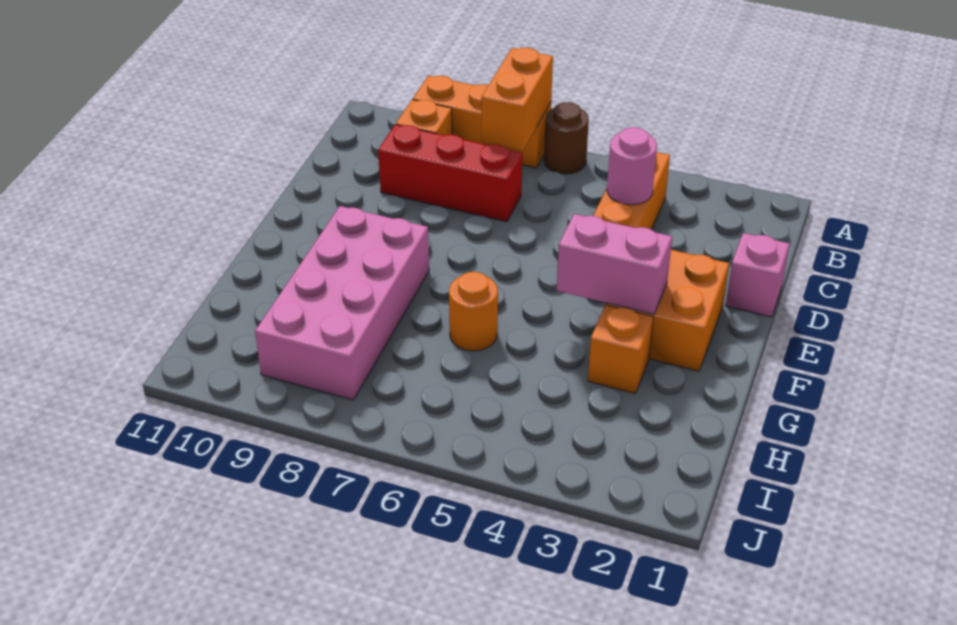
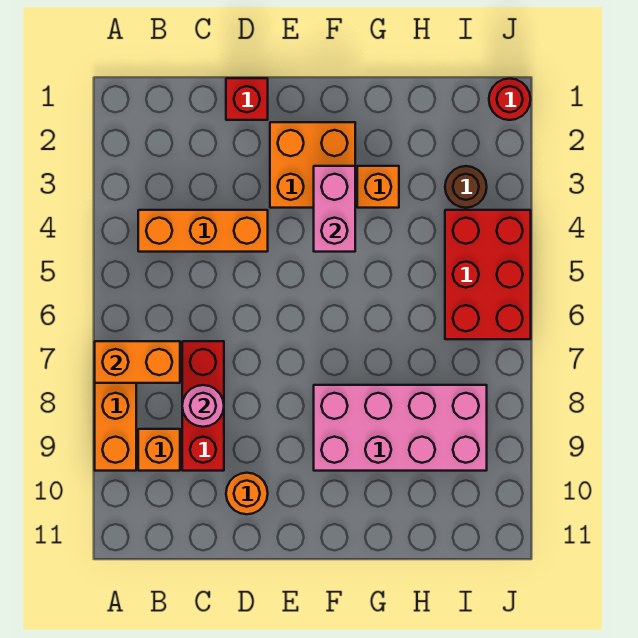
brown 1x1 round brick [544,102,589,174] -> brown 1x1 round brick moved to [445,166,487,208]
pink 1x1 round brick [607,127,657,205] -> pink 1x1 round brick moved to [182,385,224,427]
pink 1x1 brick [726,233,789,317] -> red 1x1 brick [226,78,268,120]
orange 1x1 round brick [449,272,498,351] -> orange 1x1 round brick moved to [226,473,268,514]
none -> red 2x3 brick [445,210,531,339]
none -> red 1x1 round brick [489,78,531,120]

